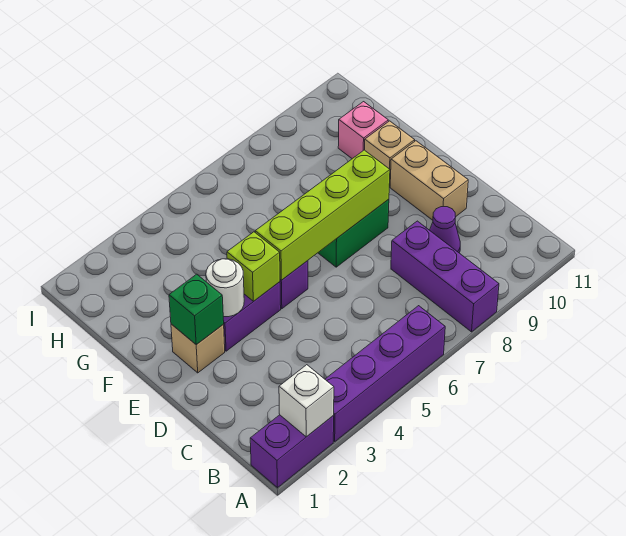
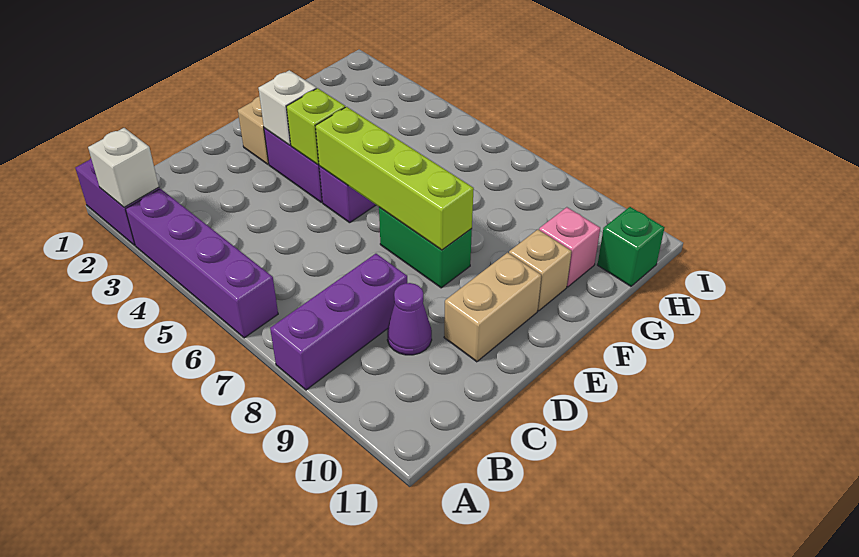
green 1x1 brick [169,274,224,345] -> green 1x1 brick moved to [598,207,665,286]
white 1x1 round brick [206,259,244,317] -> white 1x1 brick [258,70,316,145]

